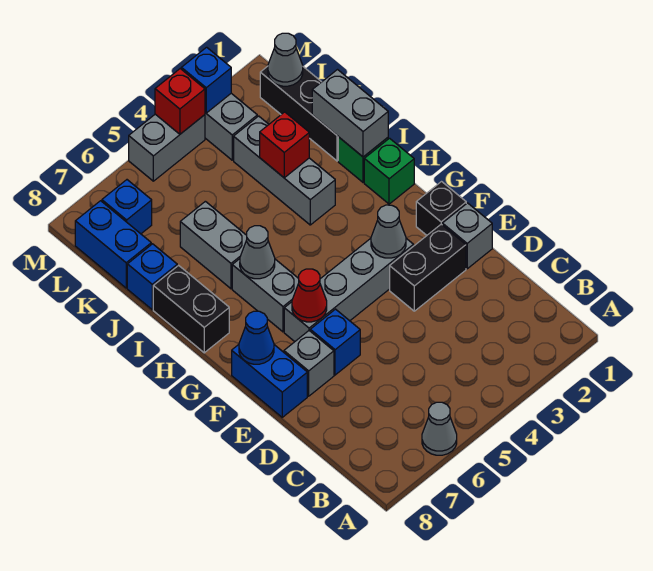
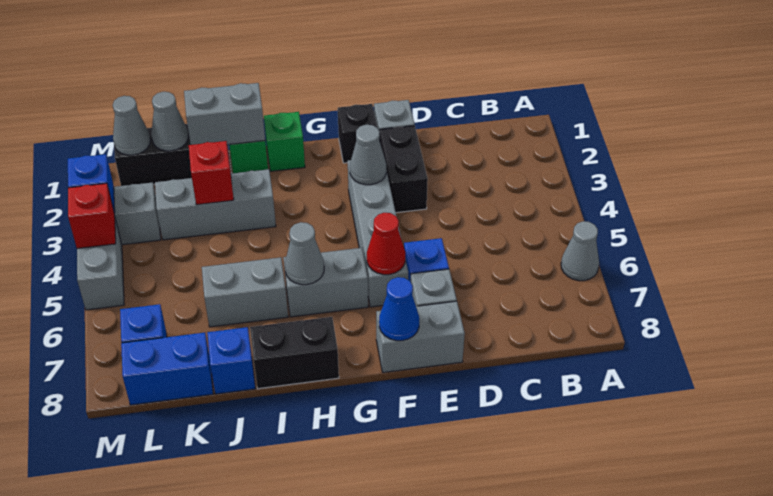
blue 1x2 brick [232,345,307,417] -> grey 1x2 brick [376,301,465,372]
none -> grey 1x1 cone [151,92,188,151]

